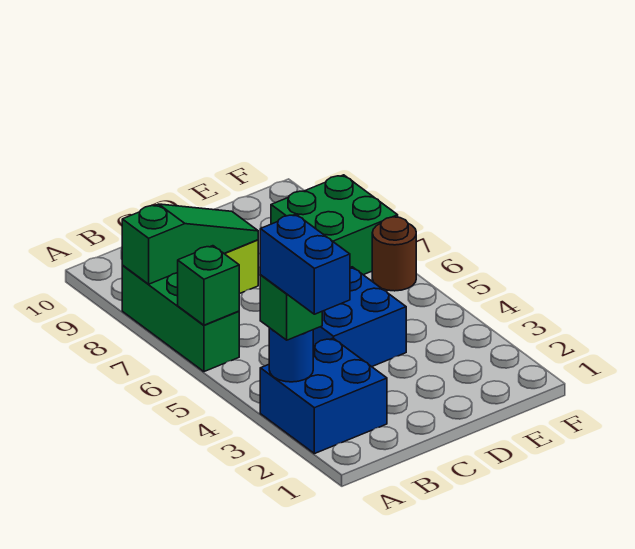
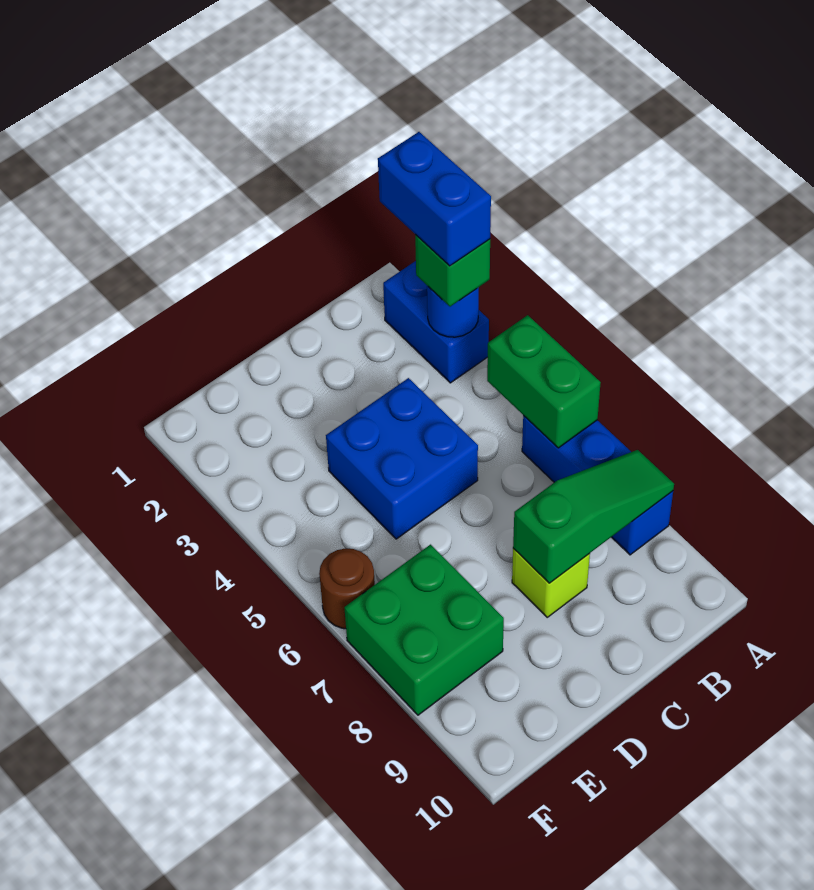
blue 2x2 brick [260,338,387,454] -> blue 1x2 brick [383,261,489,383]
green 1x3 brick [122,266,239,372] -> blue 1x3 brick [522,416,673,555]
green 1x1 brick [178,246,239,325] -> green 1x2 brick [487,315,601,448]
green 1x3 slope [122,204,258,284] -> green 1x3 slope turned to [513,450,674,583]

